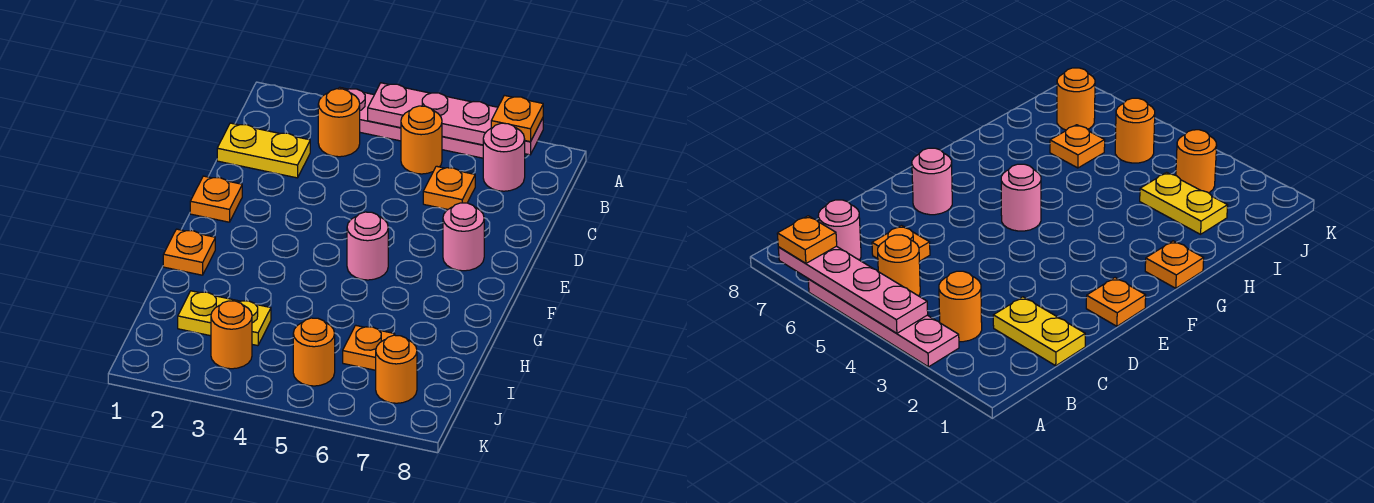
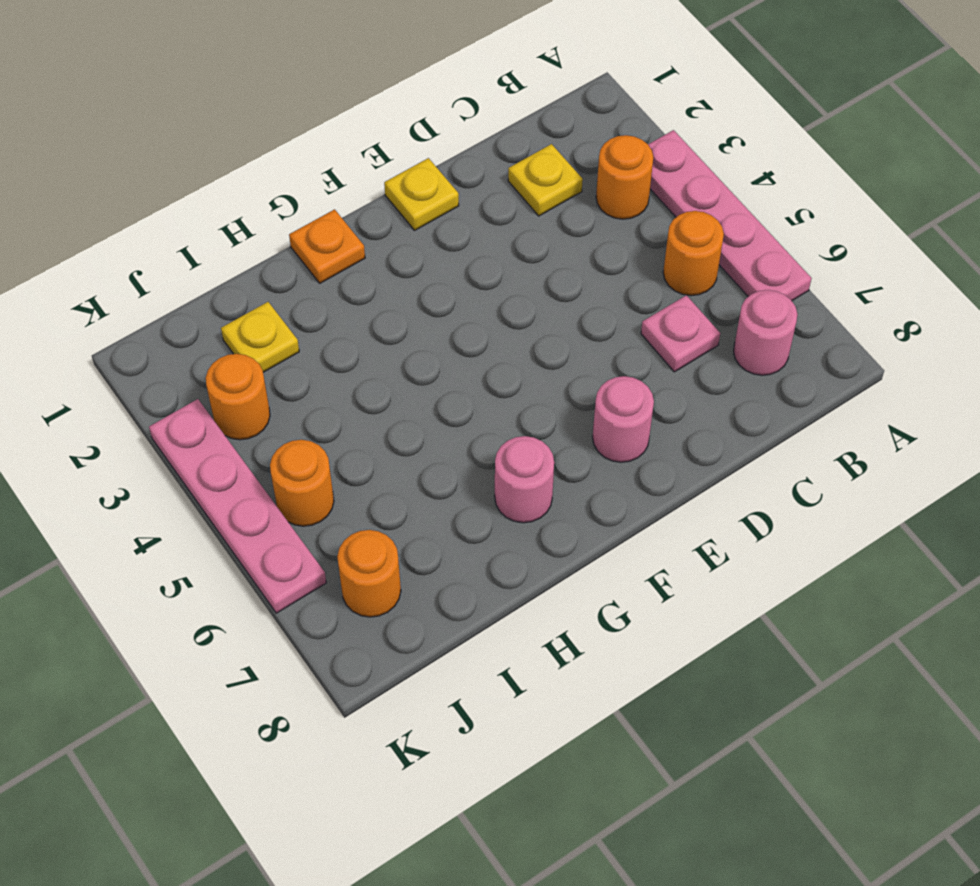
pink 1x4 plate [368,83,543,155] -> pink 1x4 plate moved to [149,399,326,613]
orange 1x1 plate [491,95,543,142] -> none
yellow 1x2 plate [217,123,310,178] -> yellow 1x1 plate [508,144,583,216]
orange 1x1 plate [423,166,475,209] -> pink 1x1 plate [641,295,720,372]
orange 1x1 plate [190,176,242,222] -> yellow 1x1 plate [384,158,459,230]
pink 1x1 round brick [347,212,388,280] -> pink 1x1 round brick moved to [495,436,554,523]
yellow 1x2 plate [178,291,271,346] -> yellow 1x1 plate [221,302,299,372]
orange 1x1 plate [343,325,395,370] -> none

